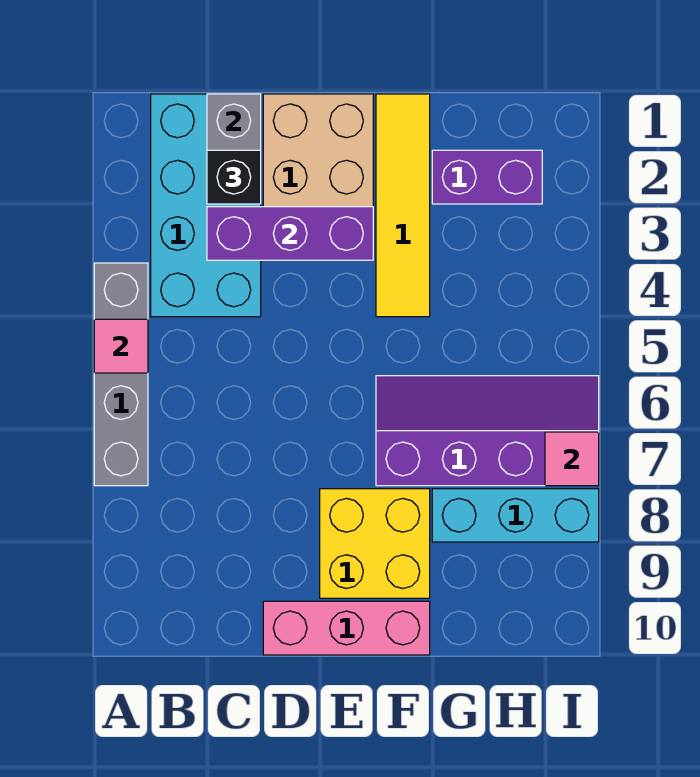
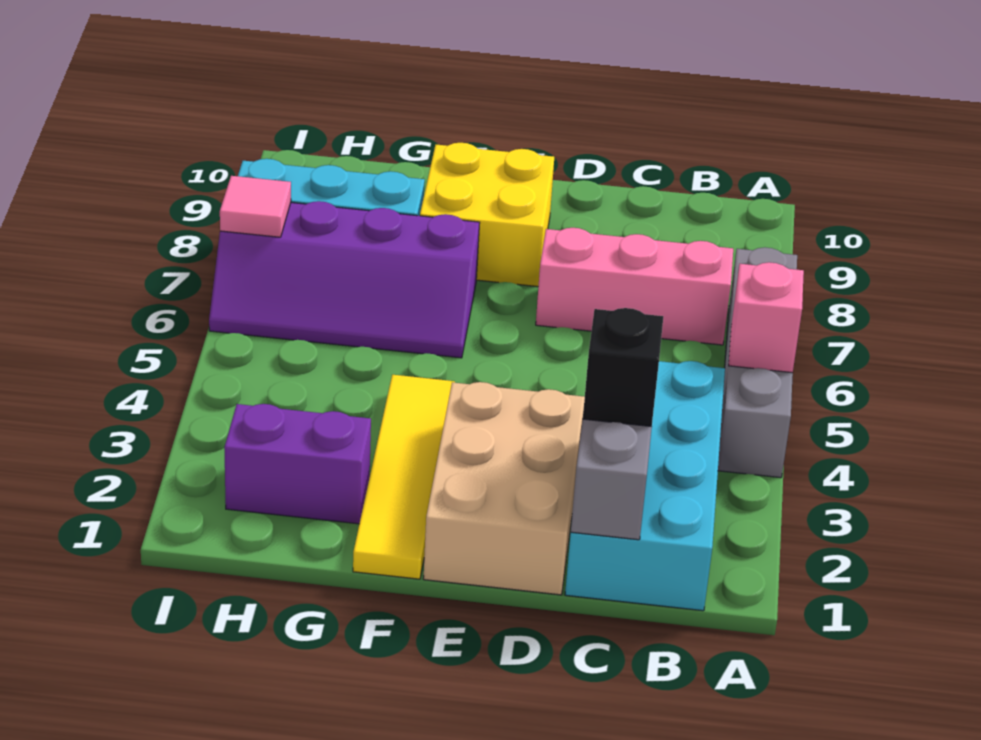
pink 1x1 tile [94,319,148,373] -> pink 1x1 brick [728,262,804,373]
purple 1x3 brick [207,207,373,260] -> none
pink 1x3 brick [263,601,430,655] -> pink 1x3 brick moved to [536,228,733,345]

